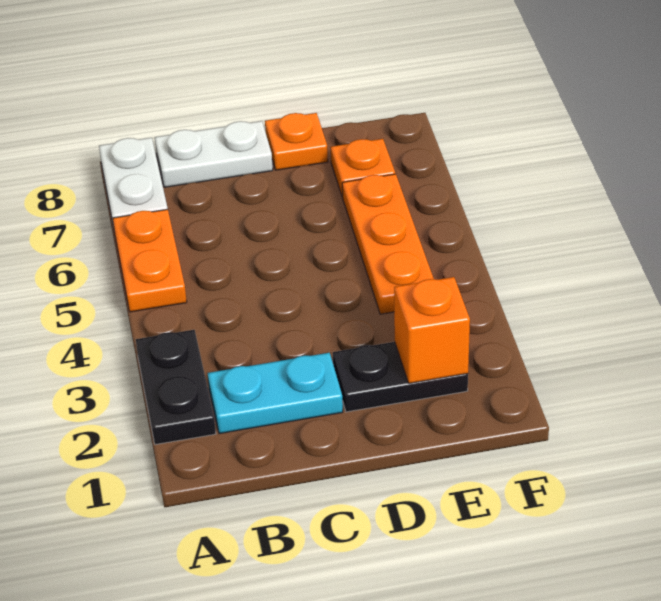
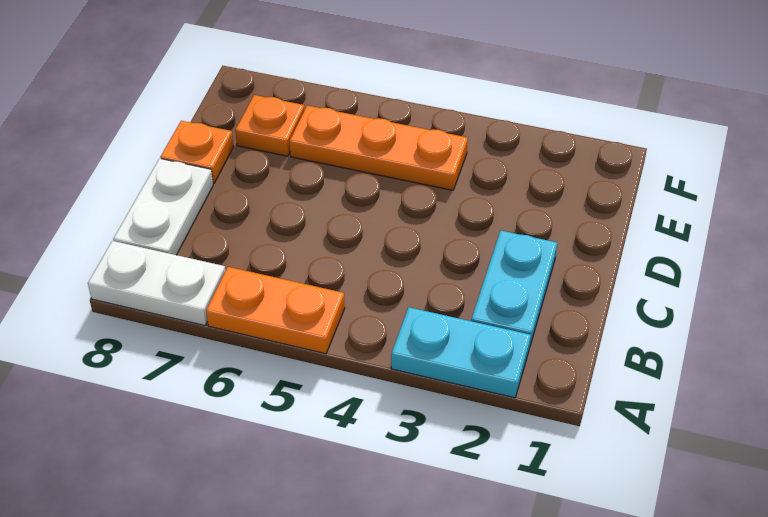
black 1x2 plate [136,330,216,445] -> cyan 1x2 plate [391,307,531,398]
black 1x2 plate [333,342,468,412] -> none
orange 1x1 brick [394,277,470,383] -> none

